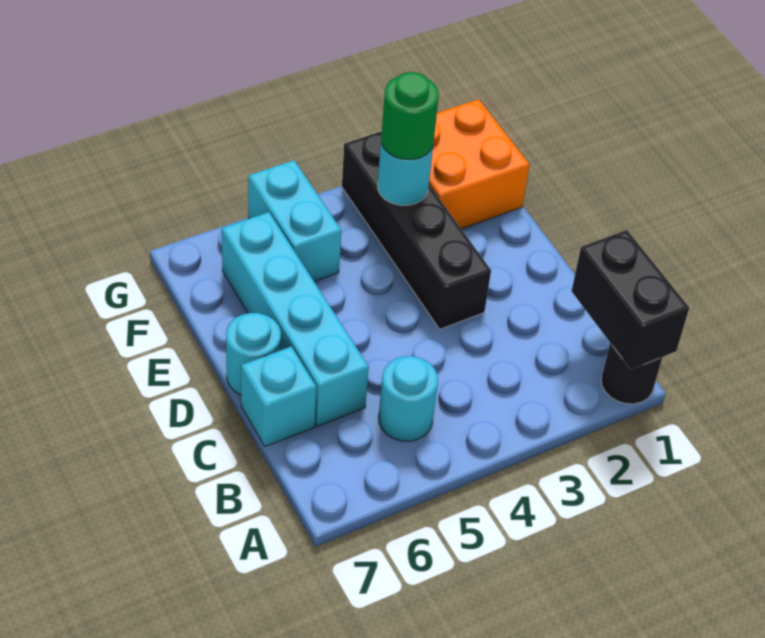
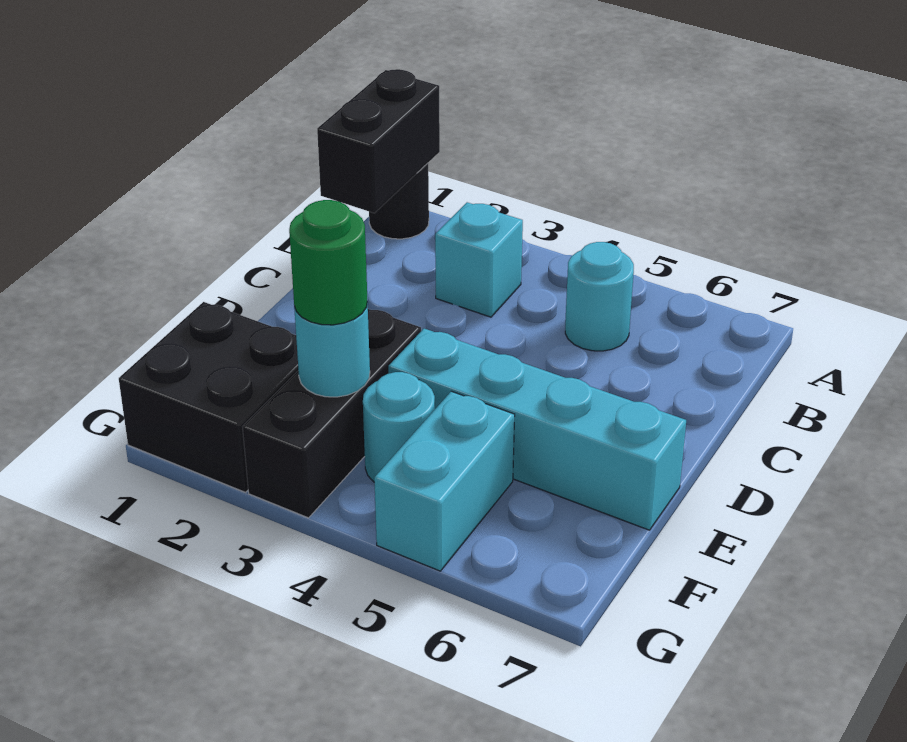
cyan 1x4 brick [222,212,369,426] -> cyan 1x4 brick turned to [388,328,686,530]
cyan 1x1 brick [241,347,316,447] -> cyan 1x1 brick moved to [435,202,523,317]
black 1x4 brick [342,131,491,329] -> black 1x3 brick [243,309,421,518]
cyan 1x1 round brick [226,313,281,395] -> cyan 1x1 round brick moved to [363,372,435,482]
orange 2x2 brick [429,99,530,229] -> black 2x2 brick [119,302,298,492]

